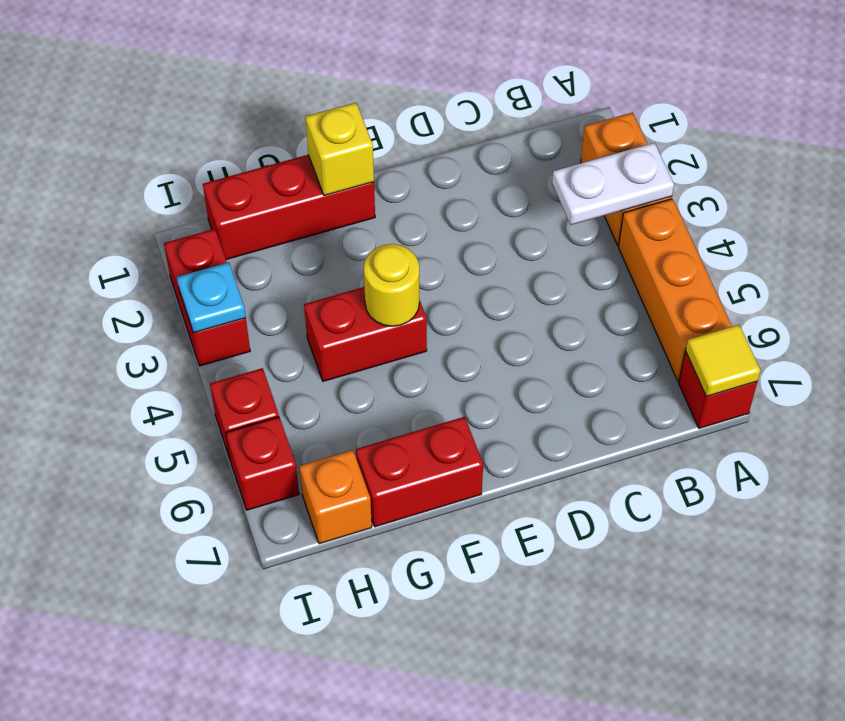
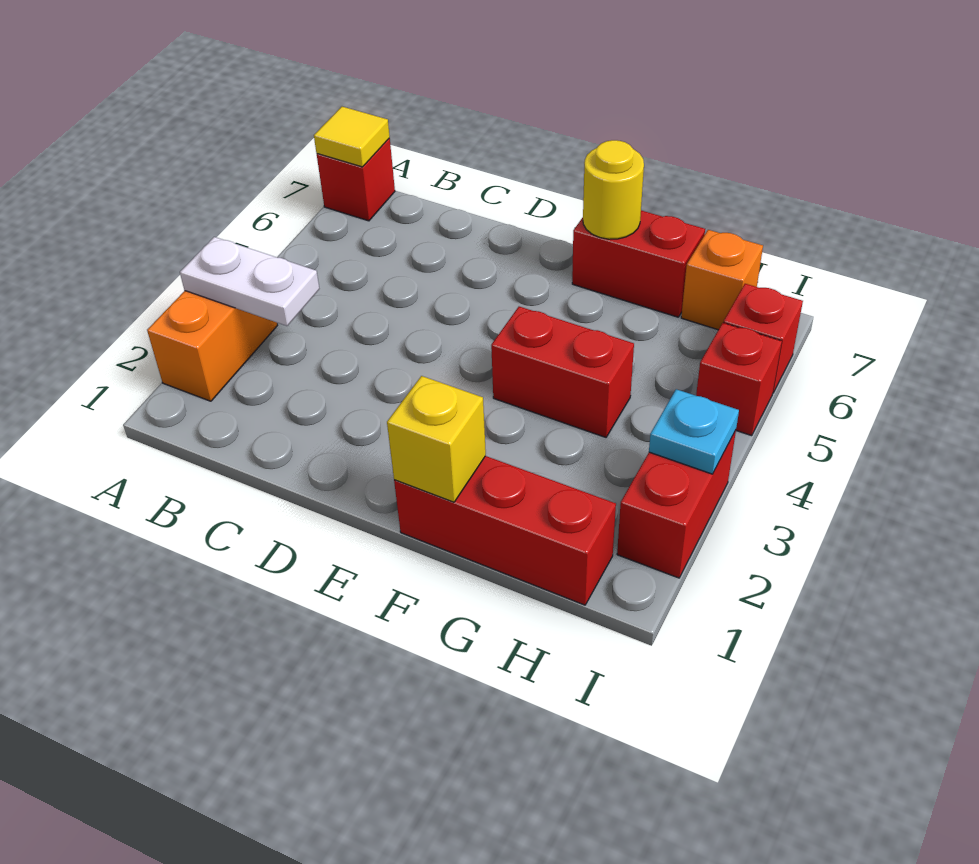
orange 1x3 brick [619,199,732,381] -> none
yellow 1x1 round brick [364,244,419,326] -> yellow 1x1 round brick moved to [583,140,644,239]

